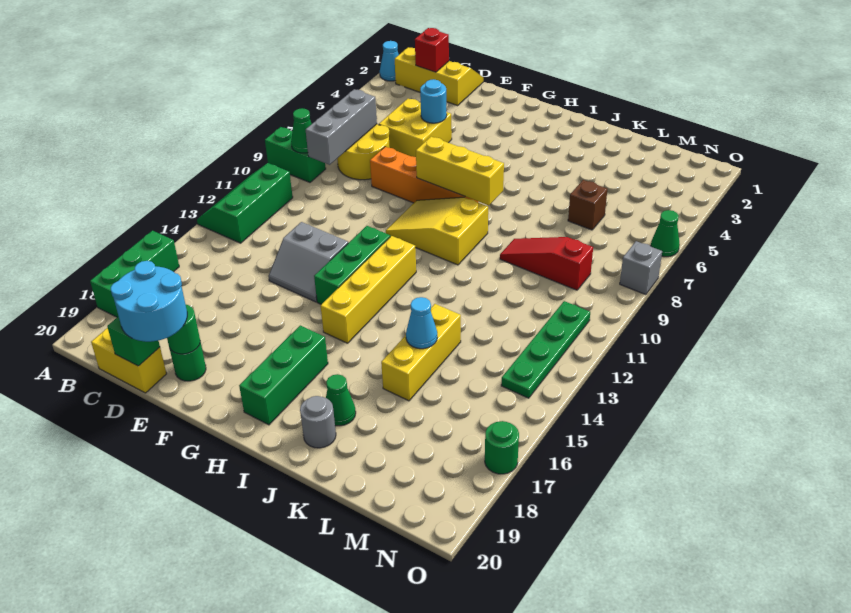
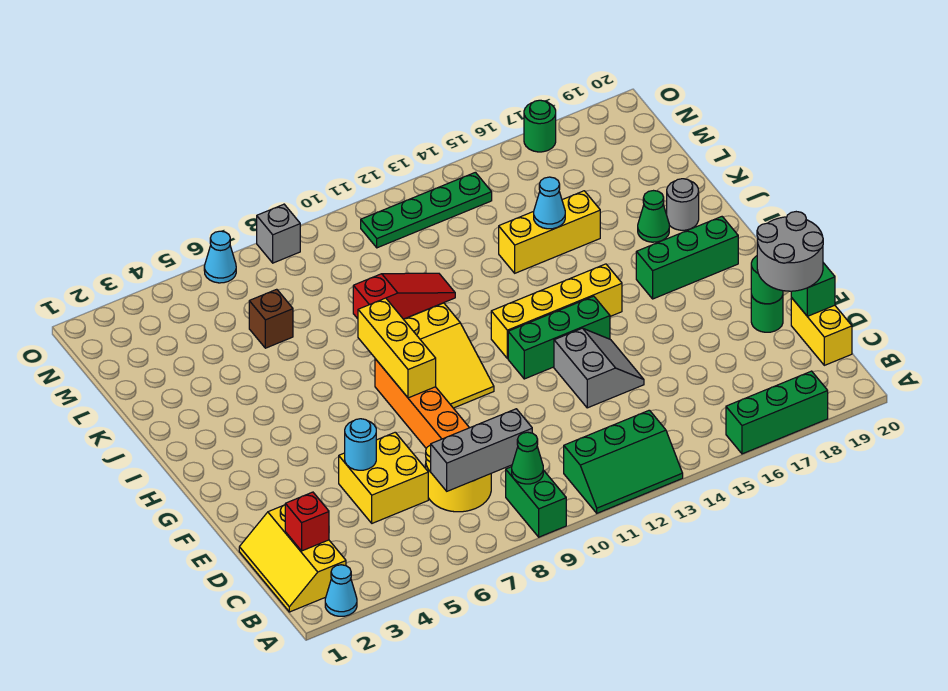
cyan 2x2 round brick [111,261,187,342] -> grey 2x2 round brick [757,212,823,291]
red 1x3 slope [500,237,593,290] -> red 1x3 slope turned to [353,273,455,319]
green 1x1 cone [651,210,680,257] -> cyan 1x1 cone [204,231,236,283]

